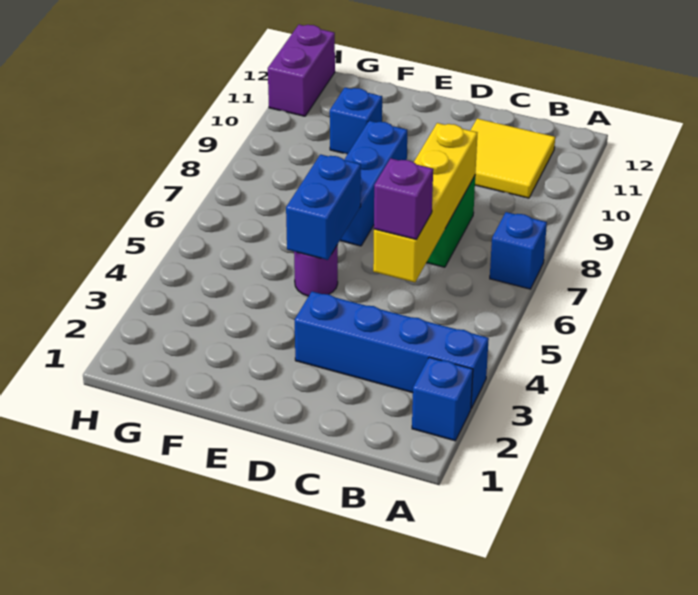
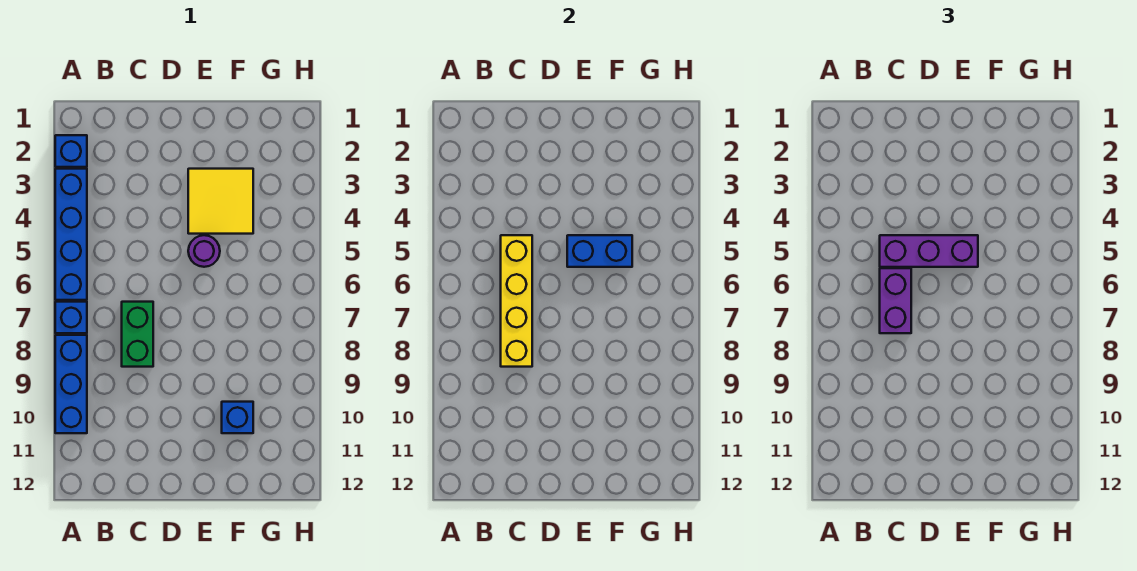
blue 1x4 brick [295,292,489,408] -> blue 1x4 brick turned to [55,169,87,300]
yellow 2x2 tile [470,119,555,198] -> yellow 2x2 tile moved to [188,169,253,234]
purple 1x1 brick [374,158,433,239] -> purple 1x3 brick [880,235,978,267]
blue 1x2 brick [286,154,361,260] -> blue 1x2 brick turned to [567,235,632,267]
blue 1x3 brick [340,121,407,246] -> blue 1x3 brick moved to [55,335,87,433]
purple 1x2 brick [268,25,335,116] -> purple 1x2 brick moved to [880,268,911,333]

